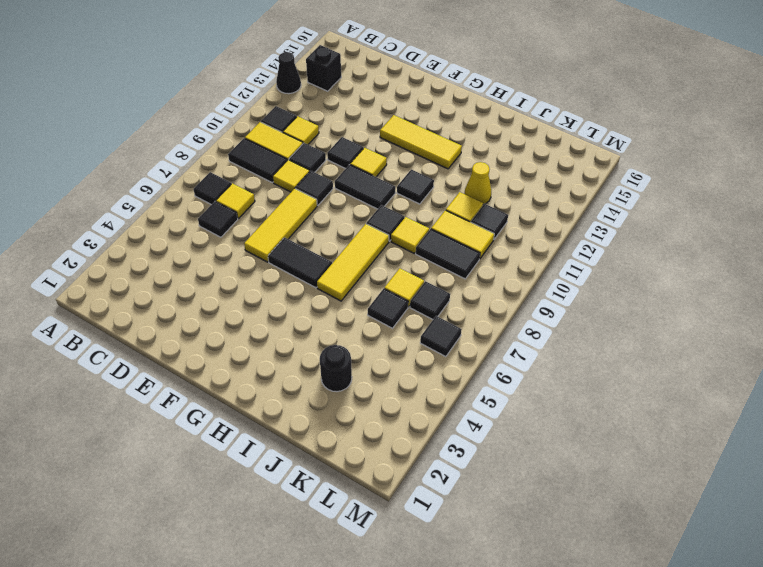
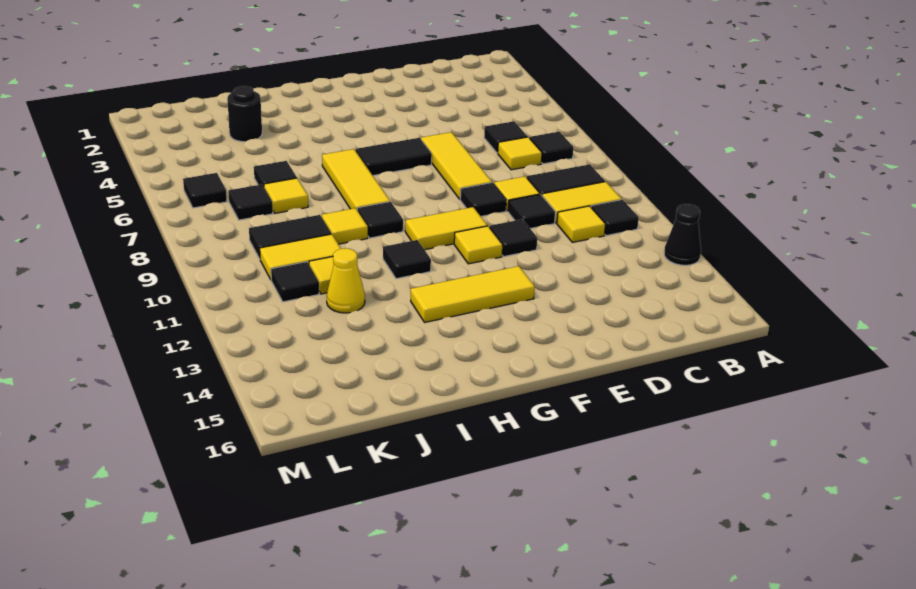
black 1x1 brick [306,45,341,91] -> none
black 1x2 tile [335,165,395,209] -> yellow 1x2 tile [405,207,487,250]

